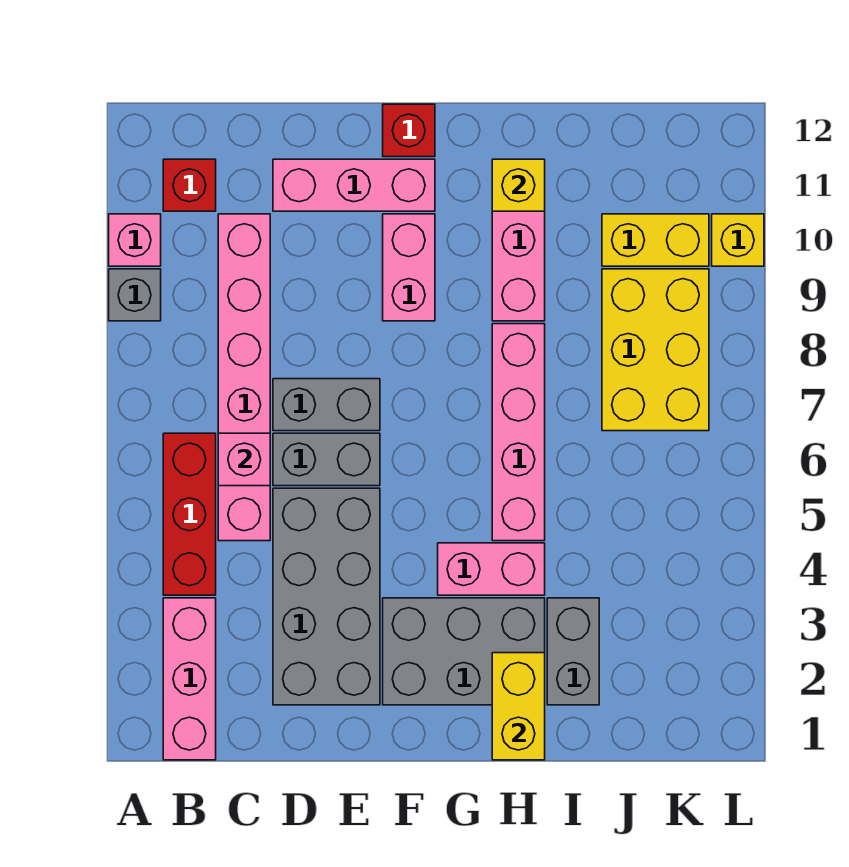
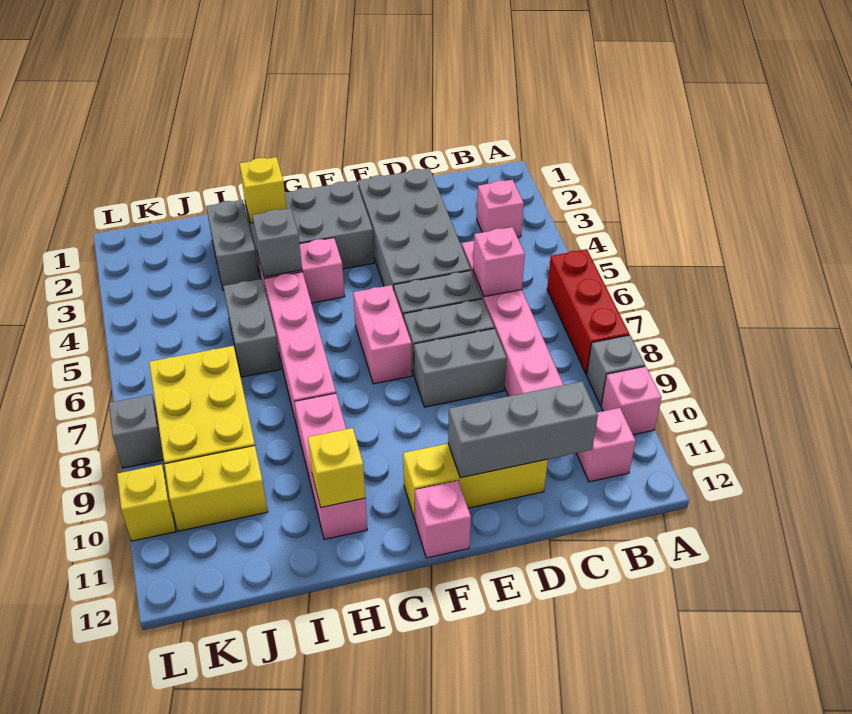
pink 1x3 brick [163,598,216,760] -> pink 1x1 brick [477,180,524,237]
red 1x3 brick [163,433,216,595] -> red 1x3 brick moved to [547,249,629,374]
red 1x1 brick [163,159,216,211] -> pink 1x1 brick [577,408,636,482]
none -> grey 1x3 brick [448,381,598,478]
none -> grey 1x2 brick [414,328,507,407]
pink 1x3 brick [273,159,435,211] -> yellow 1x3 brick [403,444,548,519]
pink 1x2 brick [383,214,435,321] -> pink 1x2 brick moved to [353,285,412,384]
red 1x1 brick [383,104,435,157] -> pink 1x1 brick [415,481,471,558]
yellow 1x2 brick [492,653,545,760] -> yellow 1x1 brick [240,157,287,223]
none -> grey 1x1 brick [252,208,302,277]
none -> grey 1x2 brick [223,279,281,377]
none -> grey 1x1 brick [109,395,164,468]

